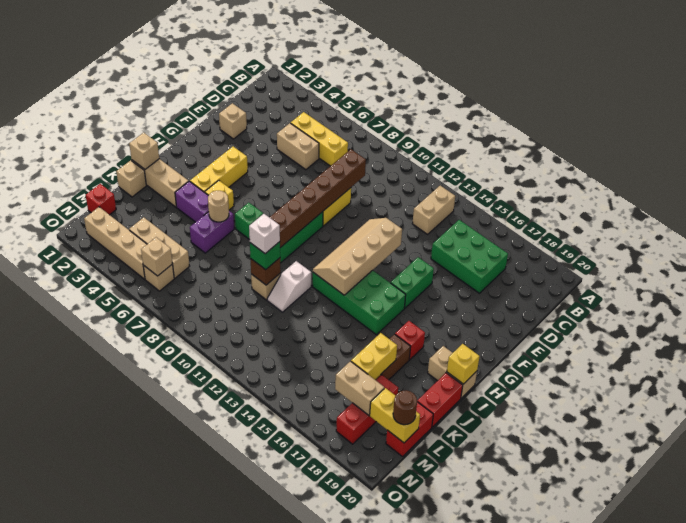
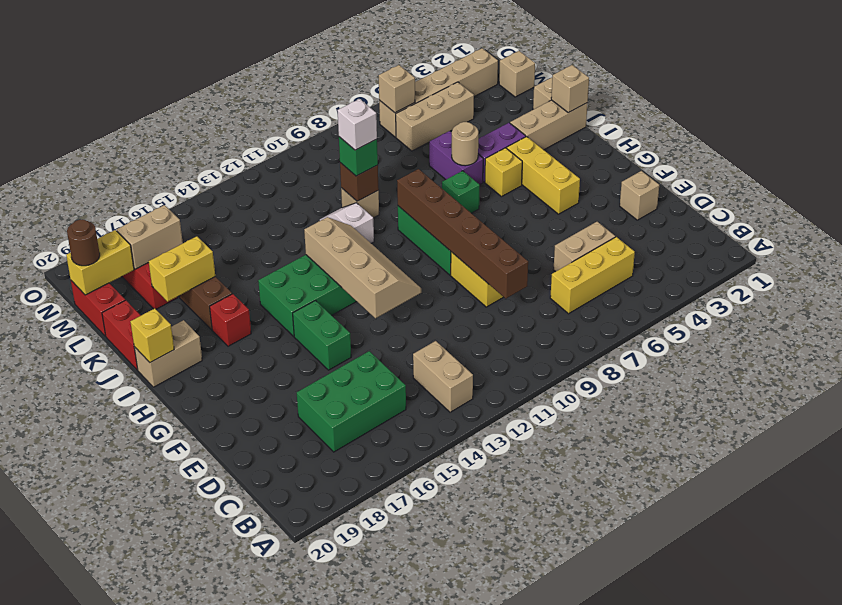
yellow 1x2 brick [351,333,397,379] -> yellow 1x2 brick turned to [149,236,215,302]
red 1x1 brick [86,184,116,215] -> tan 1x1 brick [499,51,535,97]

